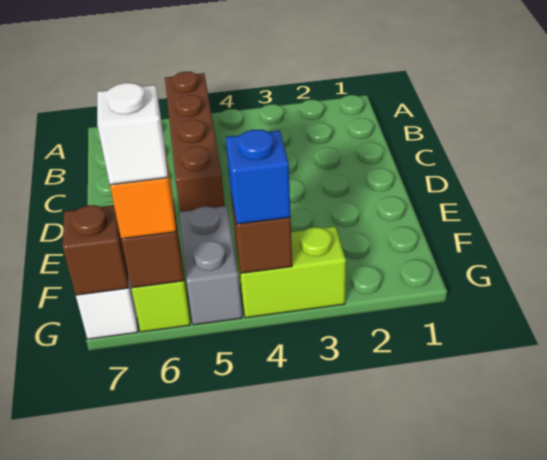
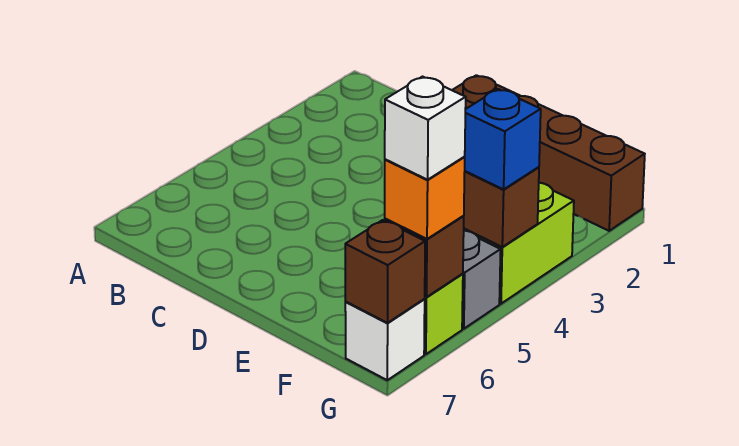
brown 1x4 brick [165,72,225,212] -> brown 1x4 brick moved to [452,75,645,231]

